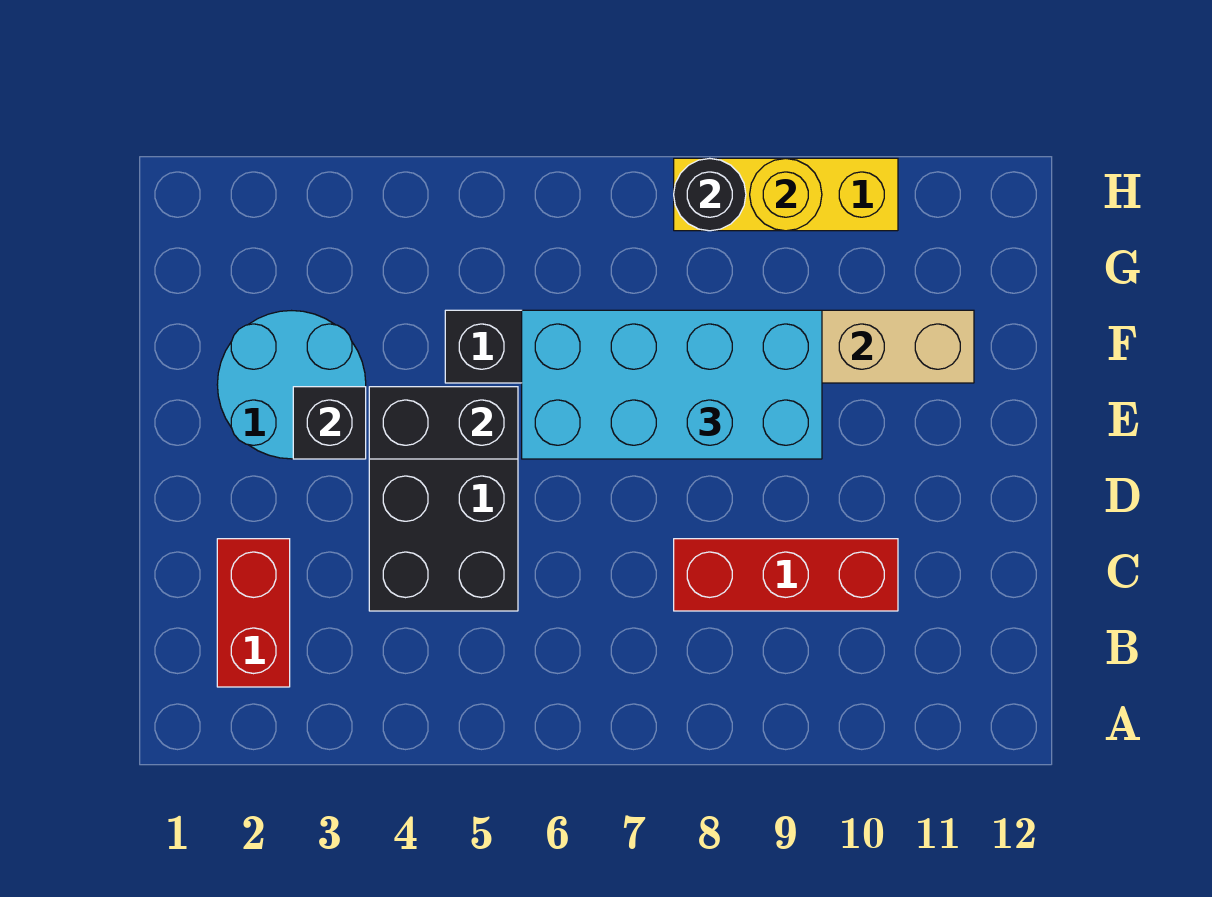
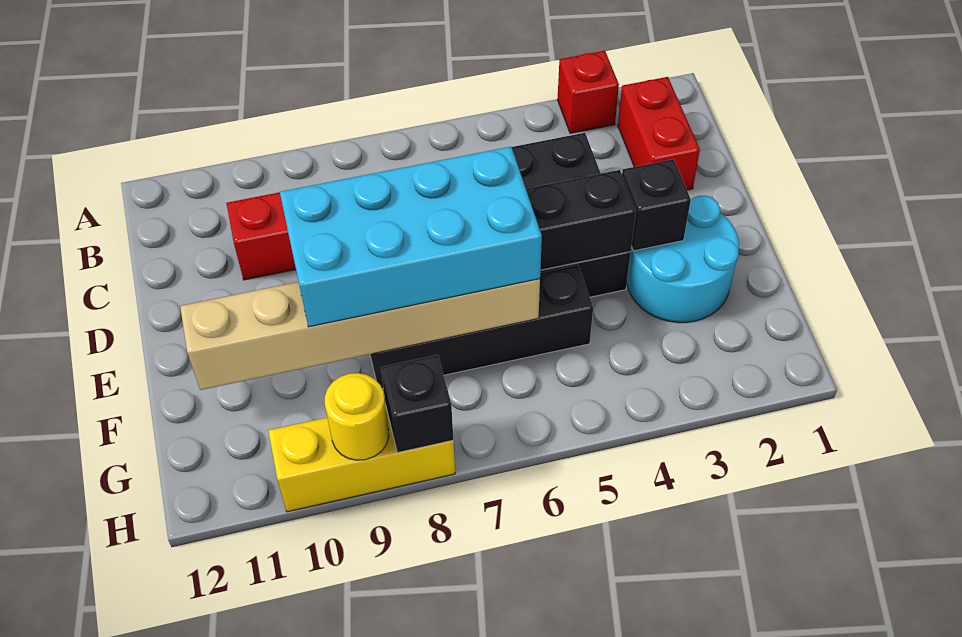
none -> red 1x1 brick [557,51,619,133]
black 1x1 round brick [674,158,746,231] -> black 1x1 brick [381,355,453,453]

